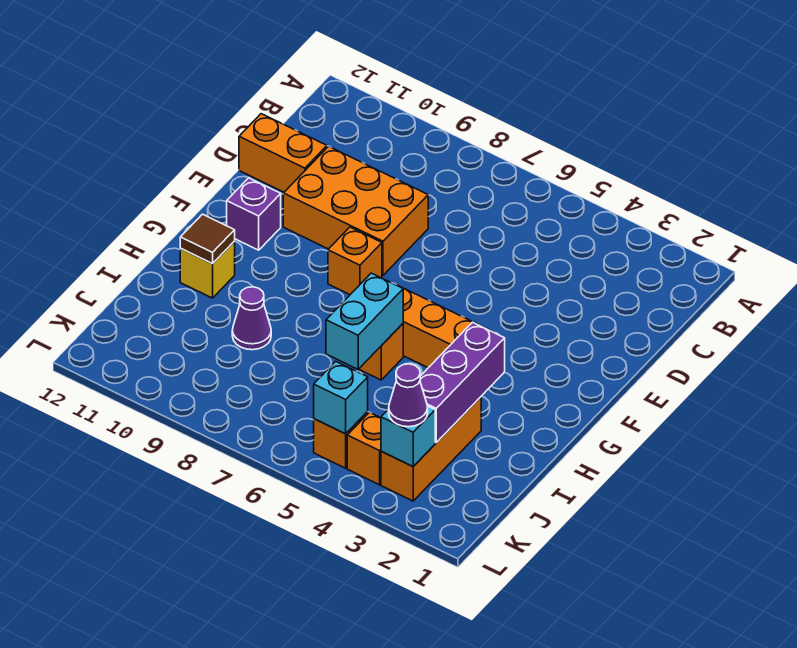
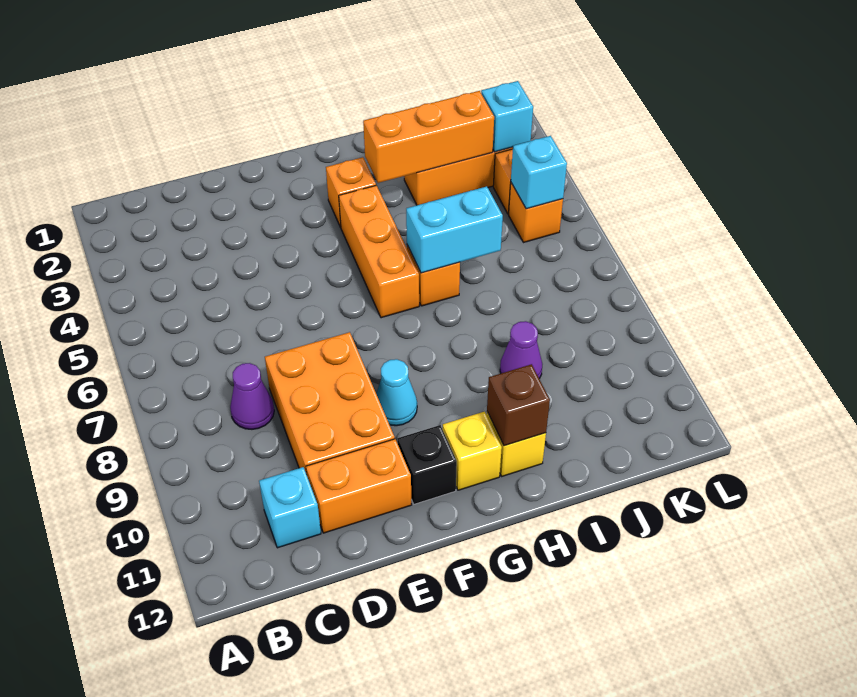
none -> cyan 1x1 brick [259,467,321,548]
orange 1x2 brick [239,114,327,192] -> orange 1x2 brick turned to [306,439,412,533]
orange 1x1 brick [328,227,382,294] -> orange 1x1 brick moved to [326,157,376,227]
none -> cyan 1x1 cone [376,359,417,426]
purple 1x1 brick [227,178,281,250] -> black 1x1 brick [398,425,457,504]
none -> yellow 1x1 brick [442,412,502,490]
purple 1x3 brick [420,322,505,443] -> orange 1x3 brick [363,91,494,183]
brown 1x1 tile [180,214,235,264] -> brown 1x1 brick [487,364,550,446]
purple 1x1 cone [389,364,428,427] -> purple 1x1 cone moved to [230,363,274,429]

